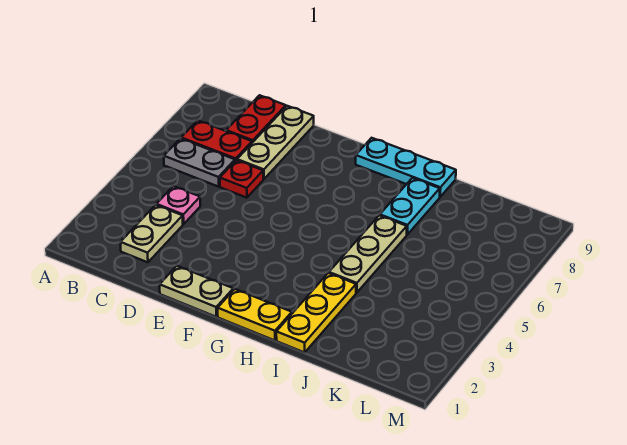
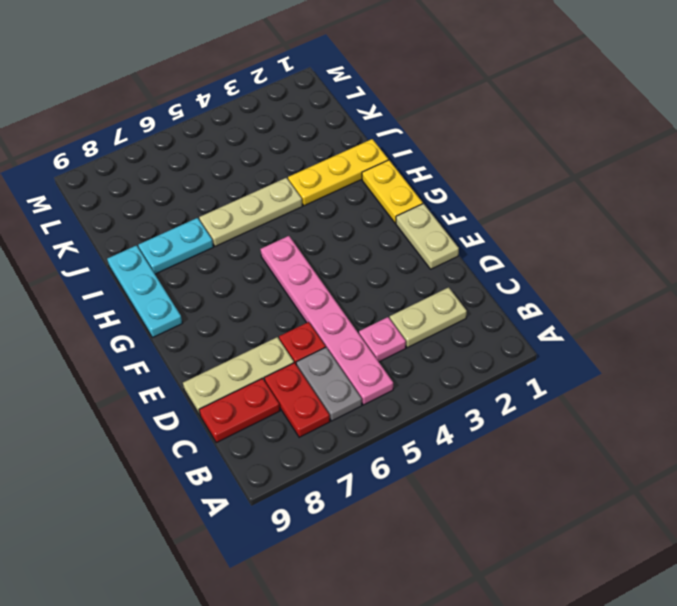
none -> pink 1x6 plate [261,236,393,405]

